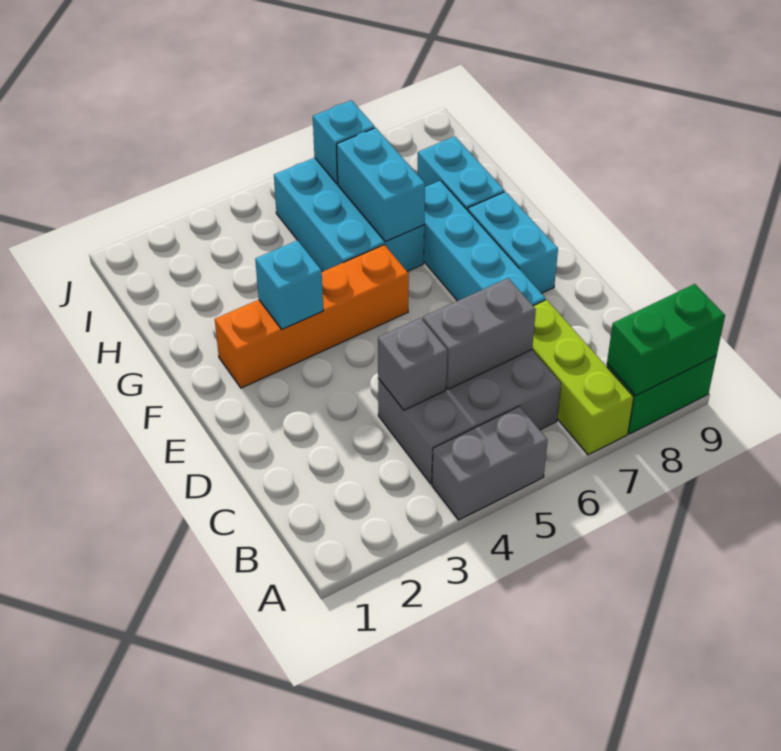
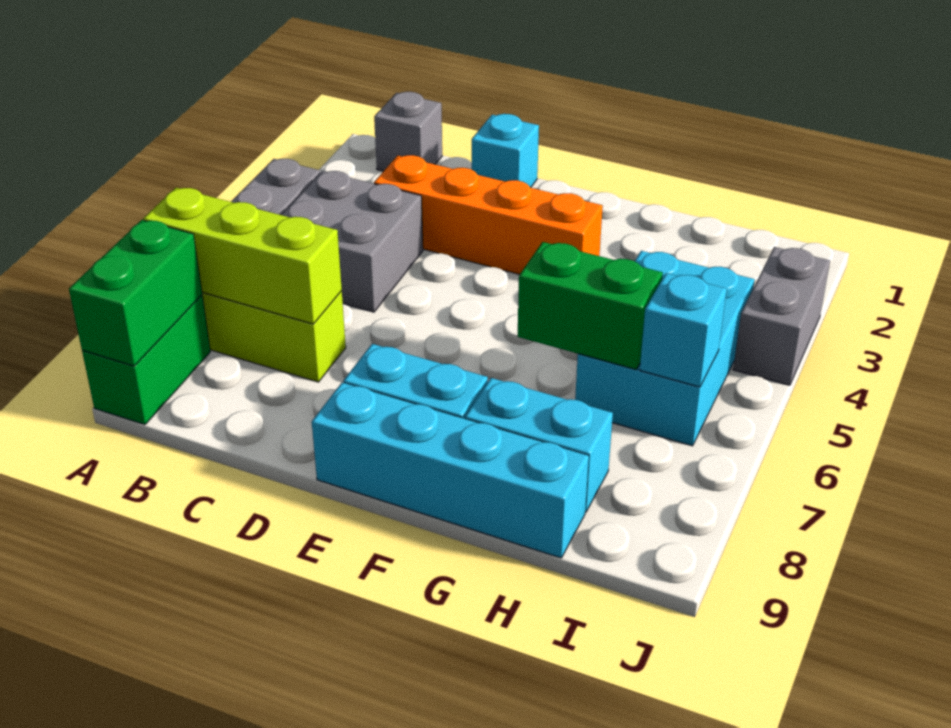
none -> lime 1x3 brick [143,188,342,324]
grey 2x3 brick [378,350,561,484] -> grey 2x2 brick [282,171,423,312]
grey 1x1 brick [378,318,447,410] -> grey 1x1 brick moved to [374,92,442,171]
grey 1x2 brick [423,278,536,389] -> grey 1x2 brick moved to [733,247,830,385]
cyan 1x4 brick [424,181,545,306] -> cyan 1x4 brick moved to [312,383,589,558]
orange 1x4 brick [215,245,409,388] -> orange 1x4 brick turned to [374,155,603,274]
cyan 1x1 brick [255,240,323,329] -> cyan 1x1 brick moved to [471,114,539,188]
cyan 2x3 brick [274,158,424,272] -> cyan 2x3 brick turned to [575,251,755,446]
cyan 1x2 brick [337,128,425,242] -> green 1x2 brick [518,242,663,370]

